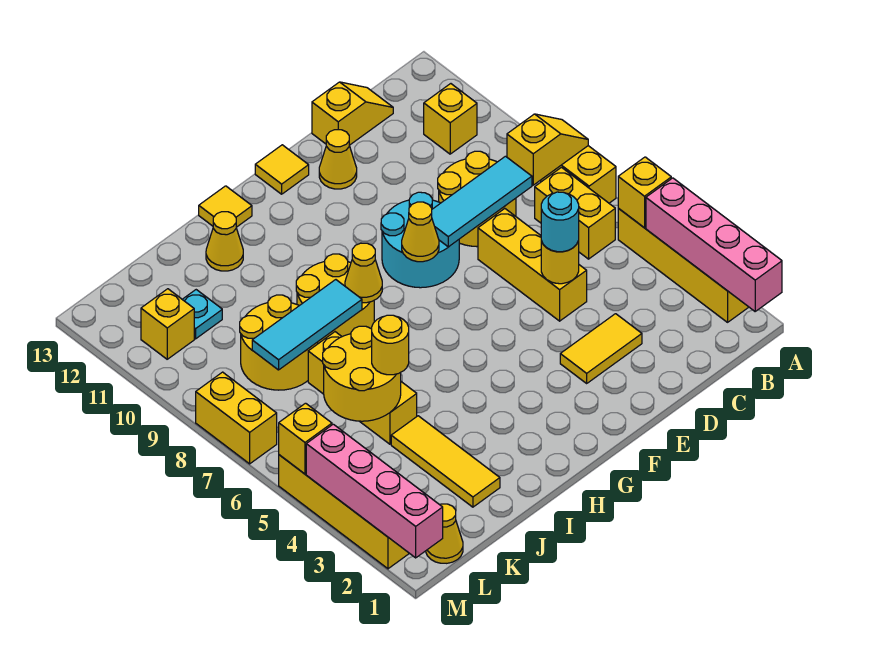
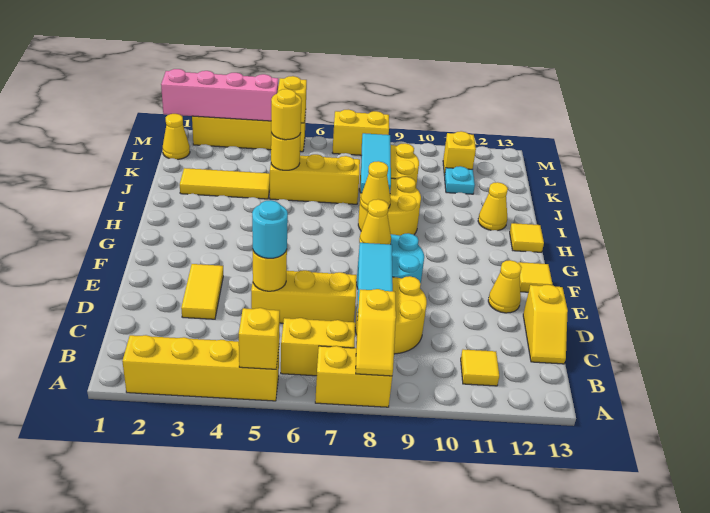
pink 1x4 brick [646,178,782,311] -> none
yellow 1x1 brick [424,84,477,154] -> yellow 1x1 tile [461,349,499,386]
yellow 2x2 round brick [323,326,401,421] -> yellow 1x1 round brick [271,133,301,170]

